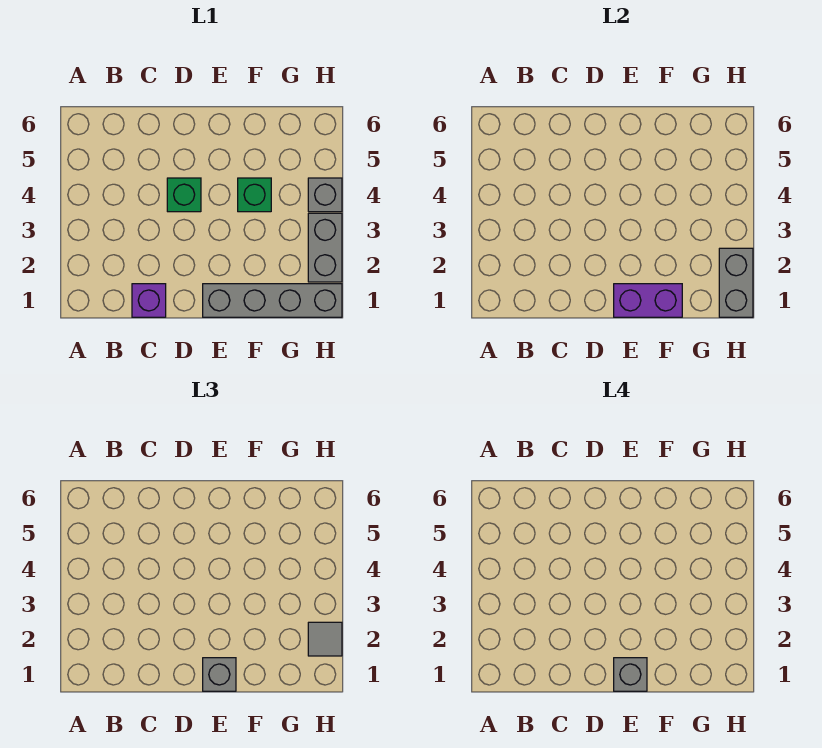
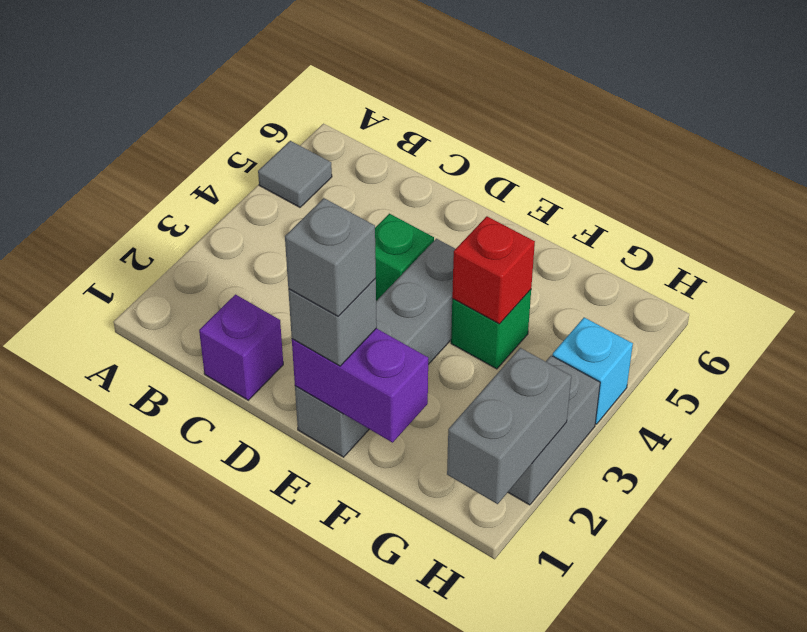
grey 1x4 brick [203,284,342,317] -> grey 1x4 brick turned to [295,239,455,457]
none -> red 1x1 brick [452,216,535,324]
grey 1x1 tile [308,622,342,656] -> grey 1x1 tile moved to [258,141,332,207]
grey 1x1 brick [308,178,342,212] -> cyan 1x1 brick [552,318,633,424]

